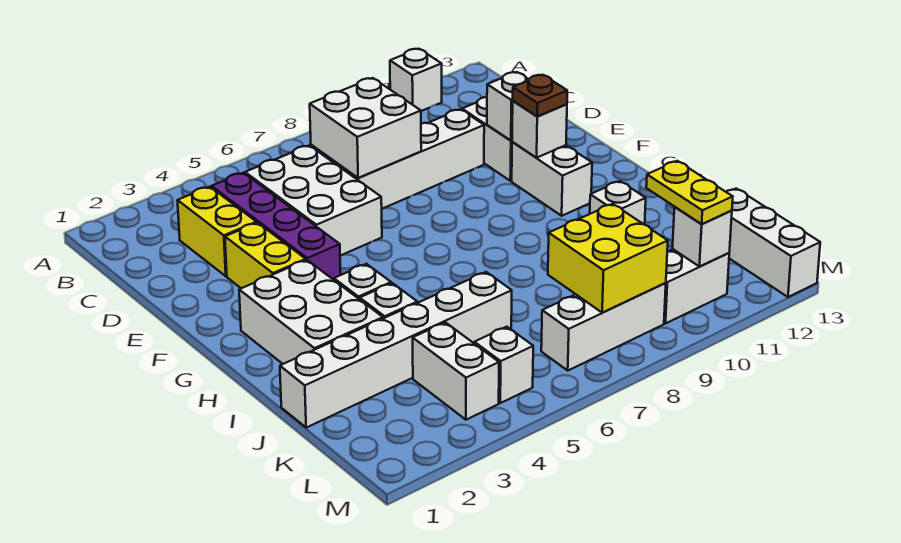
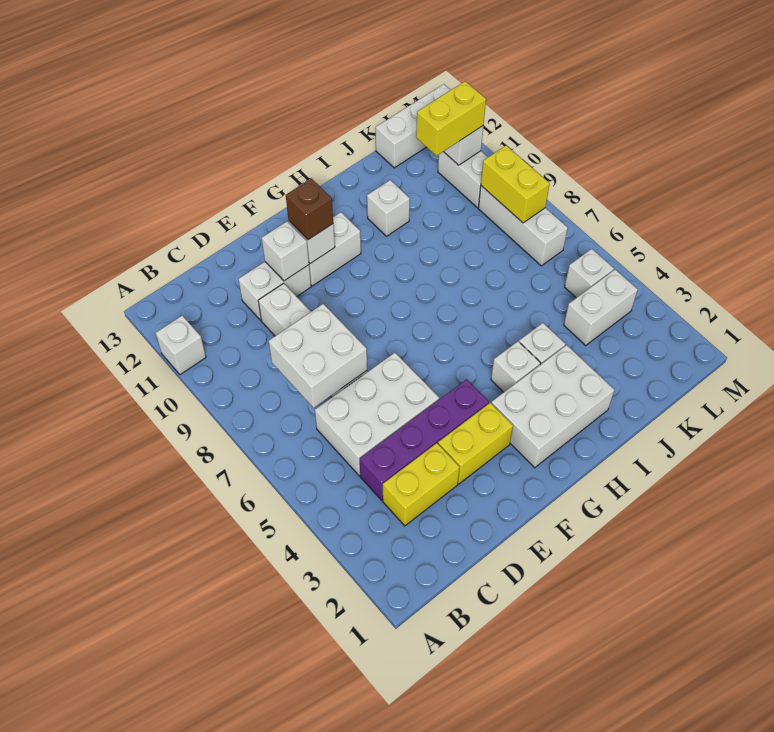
brown 1x1 plate [513,75,567,117] -> brown 1x1 brick [286,179,333,240]
white 1x6 brick [280,272,512,427] -> none
yellow 2x2 brick [548,204,668,313] -> yellow 1x2 brick [481,146,550,223]
yellow 1x2 plate [646,161,733,224] -> yellow 1x2 brick [416,81,486,156]

